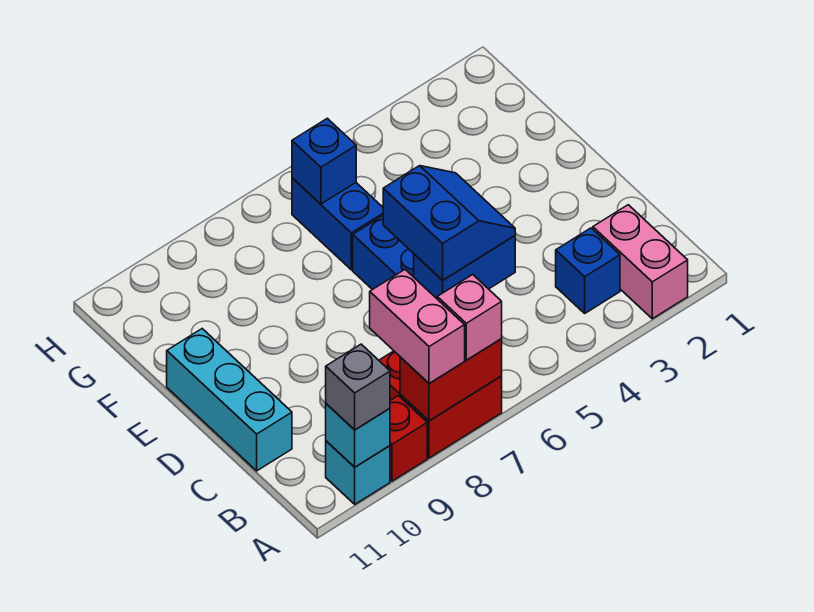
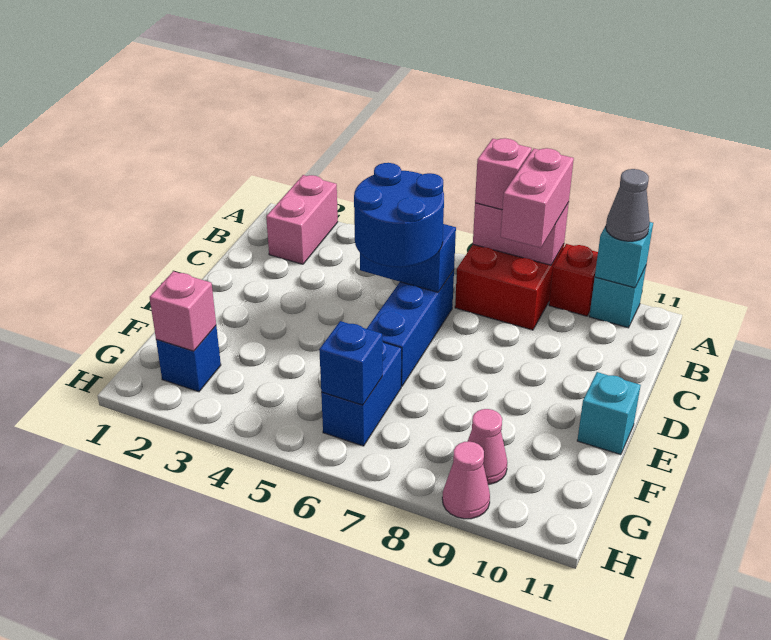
red 1x2 brick [400,338,502,421] -> pink 1x2 brick [473,203,569,265]
grey 1x1 brick [326,344,390,430] -> grey 1x1 cone [606,169,650,241]
blue 1x1 brick [556,228,620,313] -> blue 1x1 brick moved to [156,326,221,392]
blue 2x2 slope [383,166,515,280] -> blue 2x2 round brick [354,163,444,267]
cyan 1x3 brick [167,329,292,471] -> cyan 1x1 brick [577,372,641,455]
none -> pink 1x1 brick [150,271,216,351]
none -> pink 1x1 cone [467,409,507,484]
none -> pink 1x1 cone [442,441,490,519]

